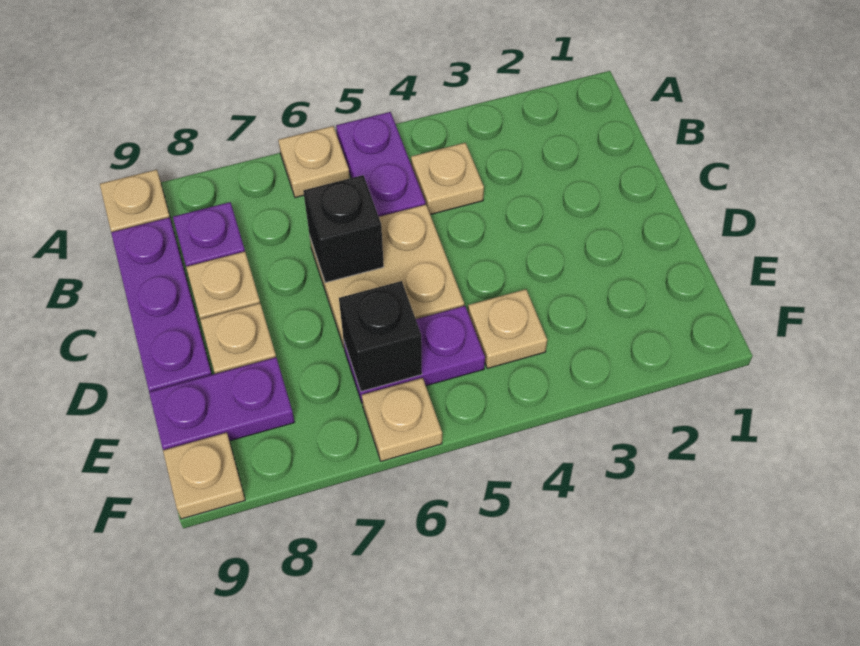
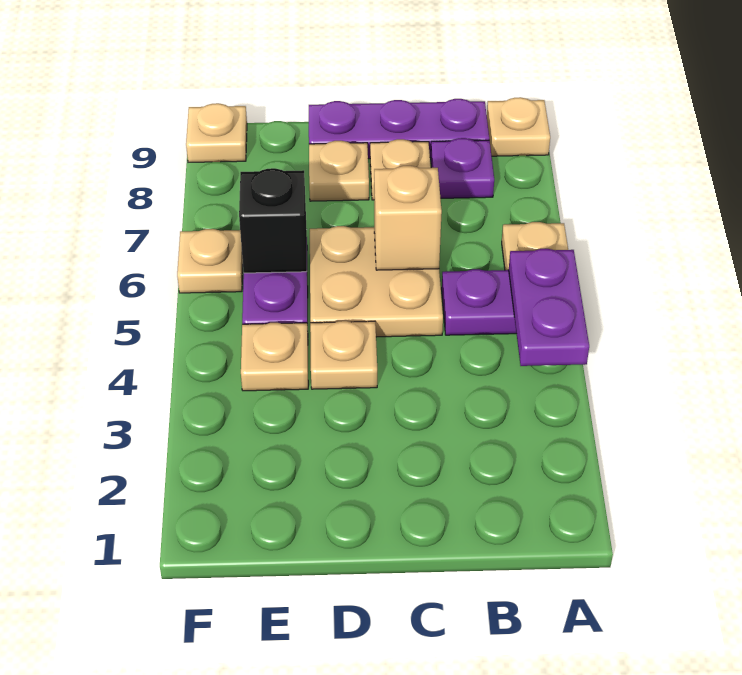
tan 1x1 plate [411,143,484,215] -> tan 1x1 plate moved to [310,321,377,389]
black 1x1 brick [303,175,384,283] -> tan 1x1 brick [374,166,442,270]
purple 1x2 plate [149,357,294,450] -> purple 1x2 plate moved to [509,249,589,366]

